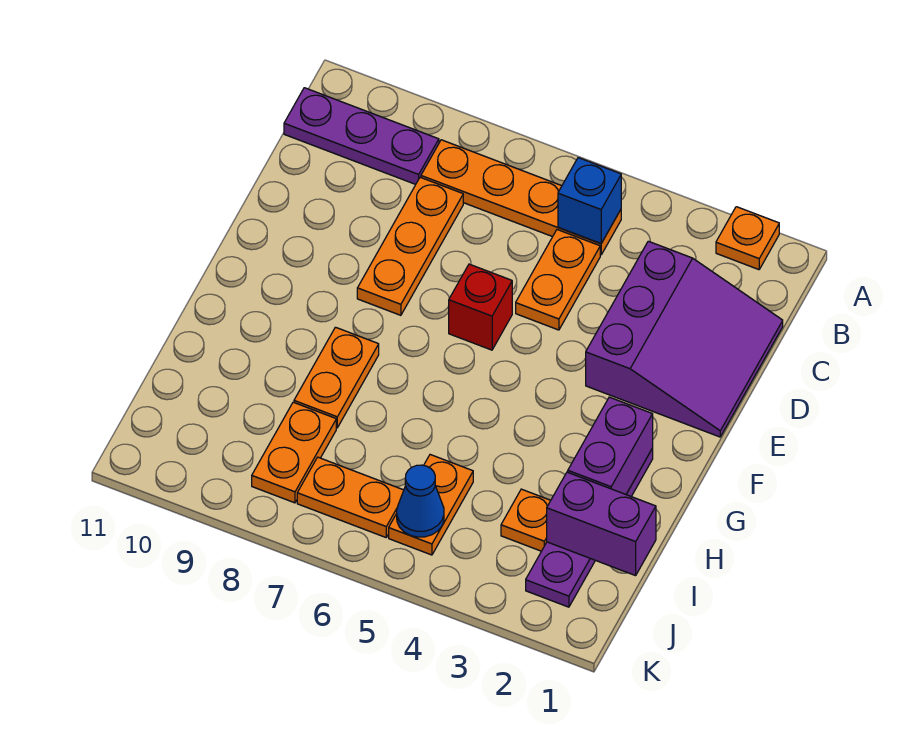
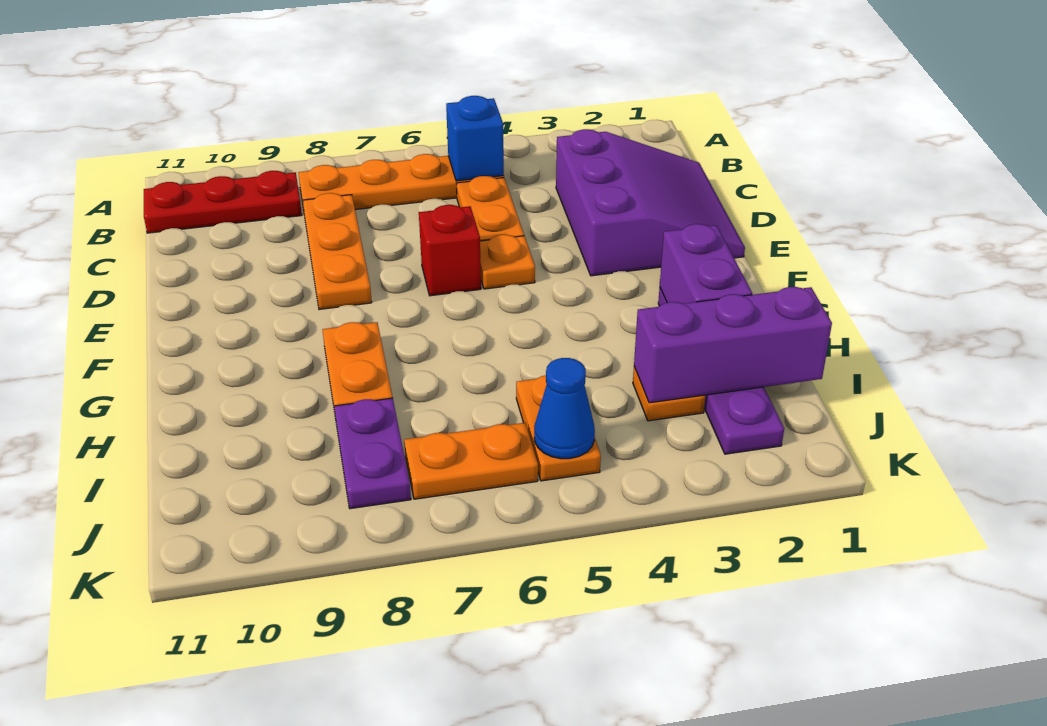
orange 1x1 plate [716,207,779,270] -> orange 1x1 plate moved to [480,235,535,289]
purple 1x3 plate [284,88,439,184] -> red 1x3 plate [144,171,302,233]
purple 1x2 brick [547,472,656,576] -> purple 1x3 brick [634,287,832,403]
orange 1x2 plate [252,402,336,503] -> purple 1x2 plate [334,398,411,509]

